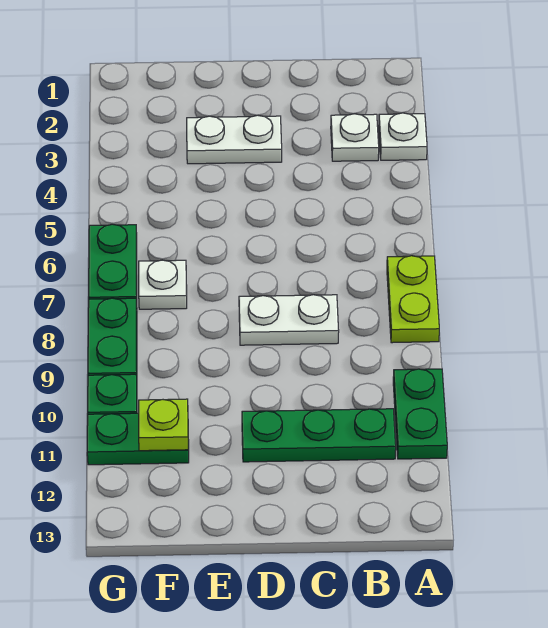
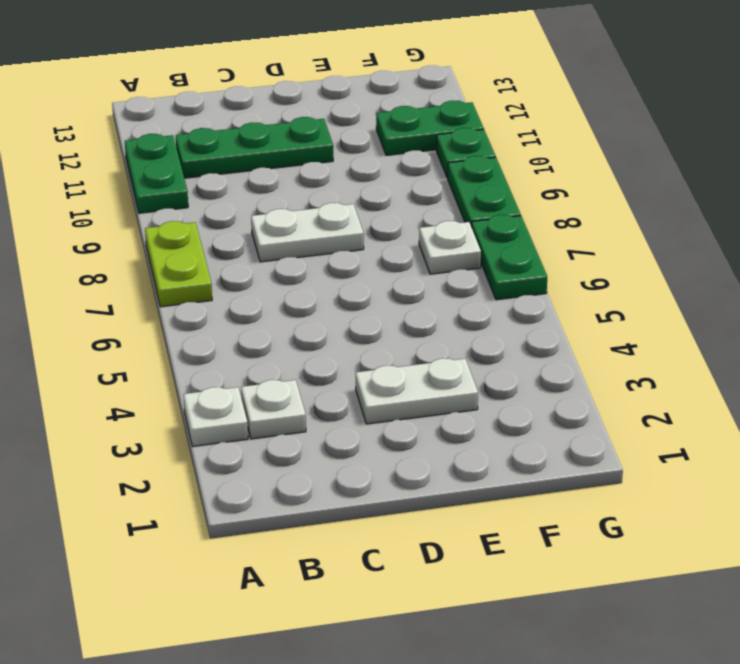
lime 1x1 plate [139,399,188,451] -> none

